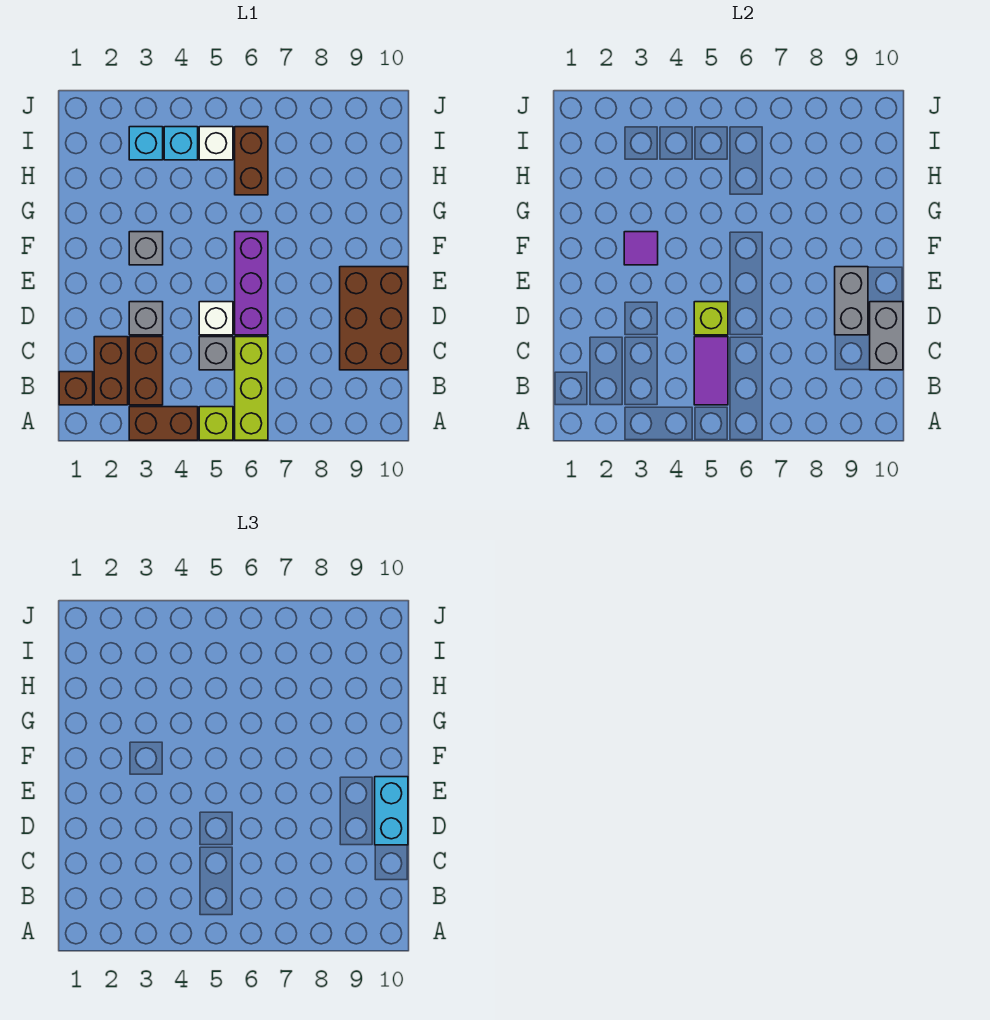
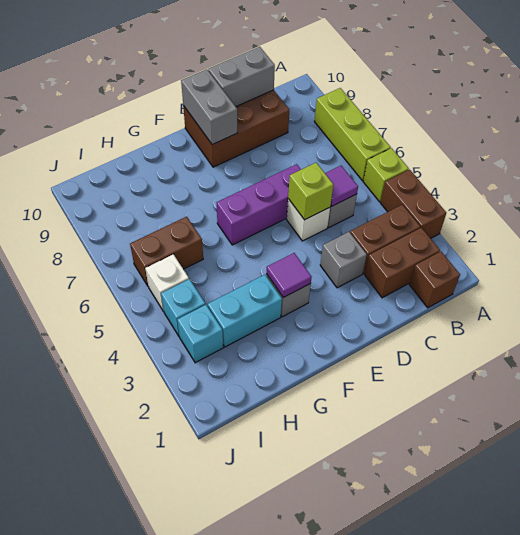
lime 1x3 brick [235,337,268,440] -> lime 1x3 brick turned to [314,88,391,181]
purple 1x2 tile [694,337,728,405] -> purple 1x1 tile [325,166,358,206]
grey 1x2 brick [835,267,868,335] -> grey 1x2 brick turned to [181,69,237,145]
cyan 1x2 brick [375,777,408,845] -> cyan 1x2 brick moved to [208,275,282,347]

